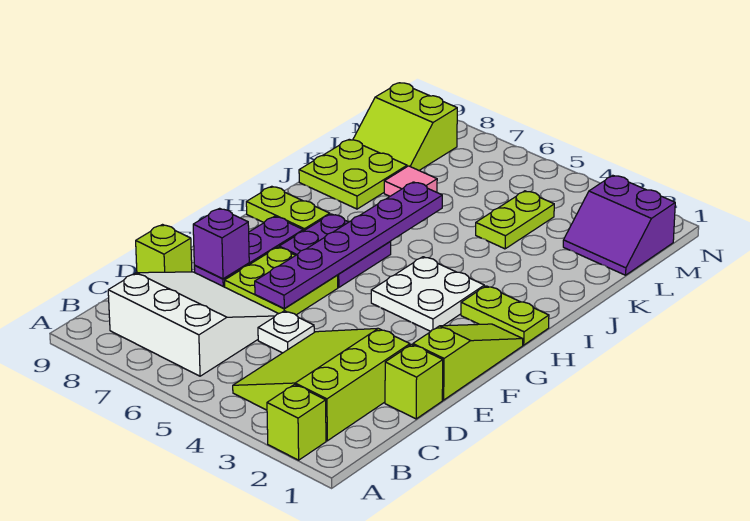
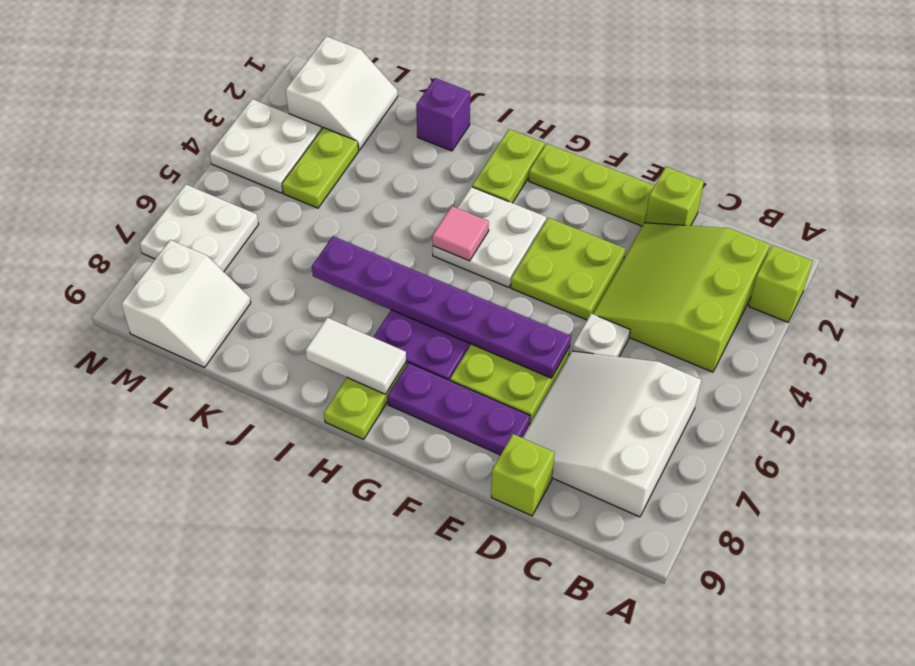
lime 3x3 slope [233,328,410,441] -> lime 3x3 slope turned to [593,223,770,372]
lime 1x3 slope [413,324,523,400] -> lime 1x3 plate [529,144,655,226]
purple 1x1 brick [193,208,249,279] -> purple 1x1 brick moved to [416,78,470,151]
none -> white 1x2 tile [305,318,406,394]
lime 2x2 plate [299,139,407,209] -> lime 2x2 plate moved to [511,218,625,320]
lime 1x2 plate [476,191,554,249] -> lime 1x2 plate turned to [282,128,359,208]
pink 1x1 tile [384,166,437,196] -> pink 1x1 tile moved to [432,206,489,261]
purple 2x2 slope [563,175,675,275] -> white 2x2 slope [286,36,398,150]
lime 2x2 slope [353,83,457,170] -> white 2x2 slope [121,240,251,367]
none -> white 2x2 plate [210,99,322,193]
none -> white 2x2 plate [140,184,259,272]

